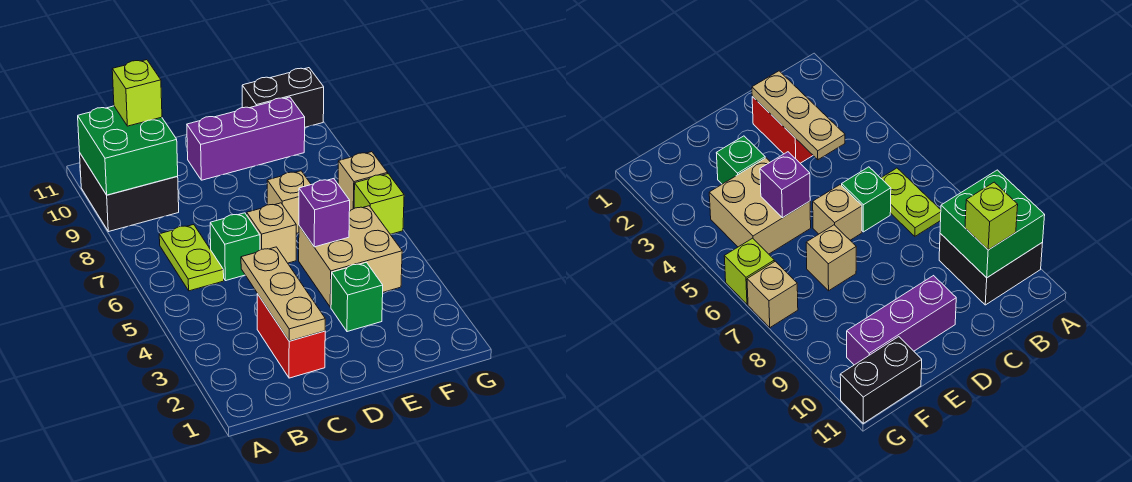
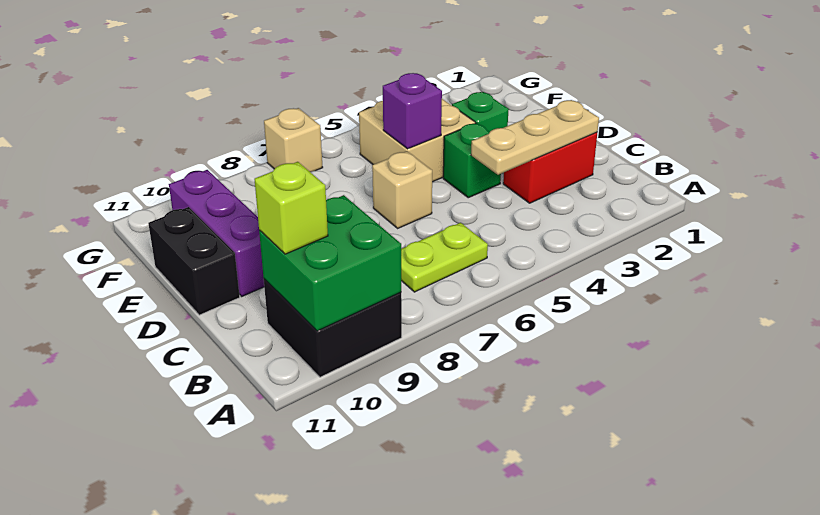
green 1x1 brick [210,213,260,281] -> green 1x1 brick moved to [443,123,501,198]
tan 1x1 brick [267,171,311,233] -> none
black 1x2 brick [242,68,324,127] -> black 1x2 brick moved to [148,207,240,315]
lime 1x1 brick [354,174,404,234] -> none

